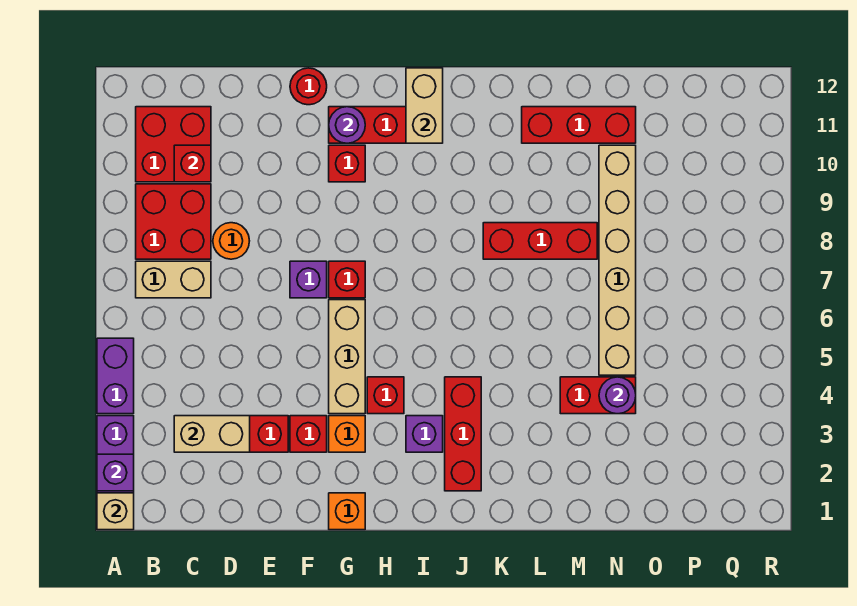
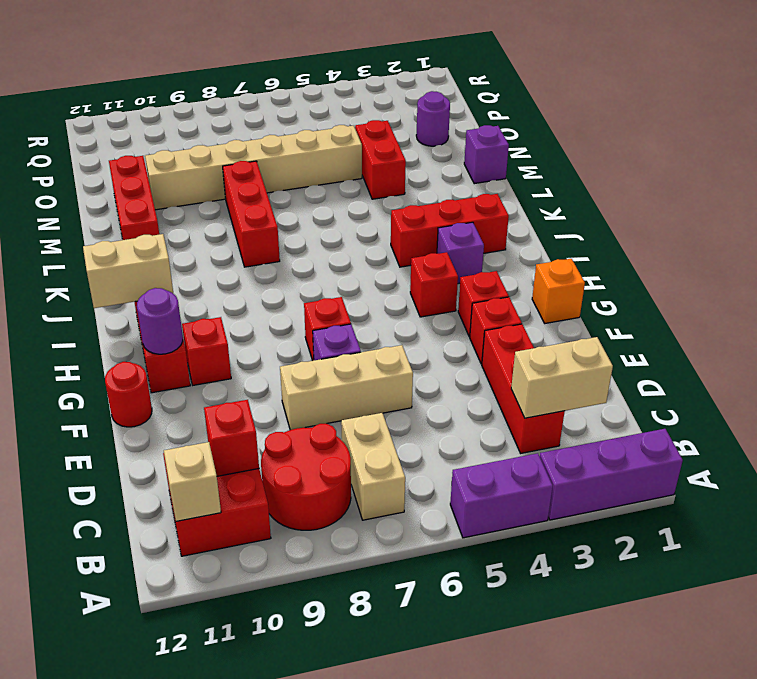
tan 1x1 brick [97,493,134,530] -> tan 1x1 brick moved to [164,442,221,521]
purple 1x1 brick [97,454,134,491] -> purple 1x1 brick moved to [464,125,509,184]
red 2x2 brick [136,184,211,259] -> red 2x2 round brick [261,424,351,530]
tan 1x2 brick [174,416,250,452] -> tan 1x2 brick turned to [511,337,613,418]
orange 1x1 round brick [213,223,249,259] -> none
orange 1x1 brick [329,416,365,452] -> red 1x1 brick [458,271,509,337]
tan 1x3 brick [329,300,365,414] -> tan 1x3 brick moved to [280,345,413,430]
purple 1x1 round brick [599,377,636,414] -> purple 1x1 round brick moved to [416,91,450,146]

